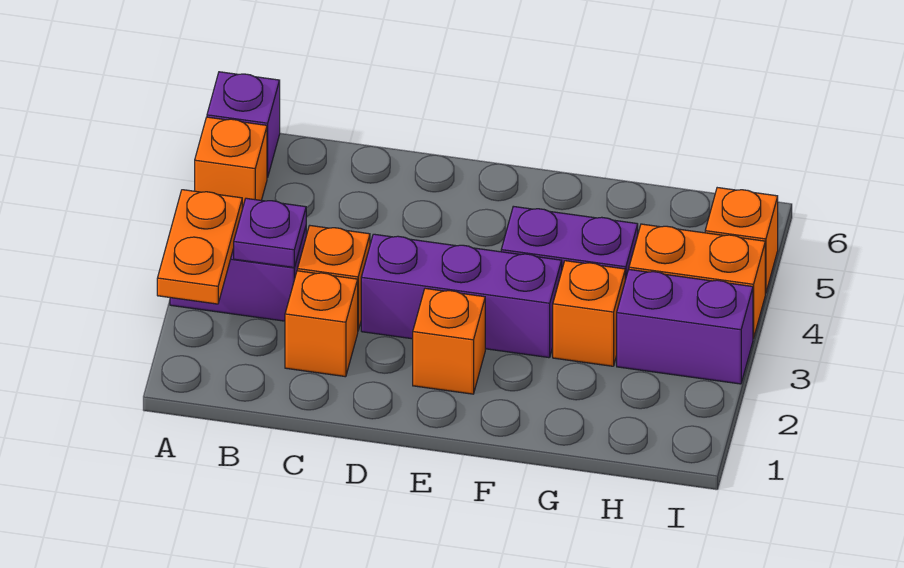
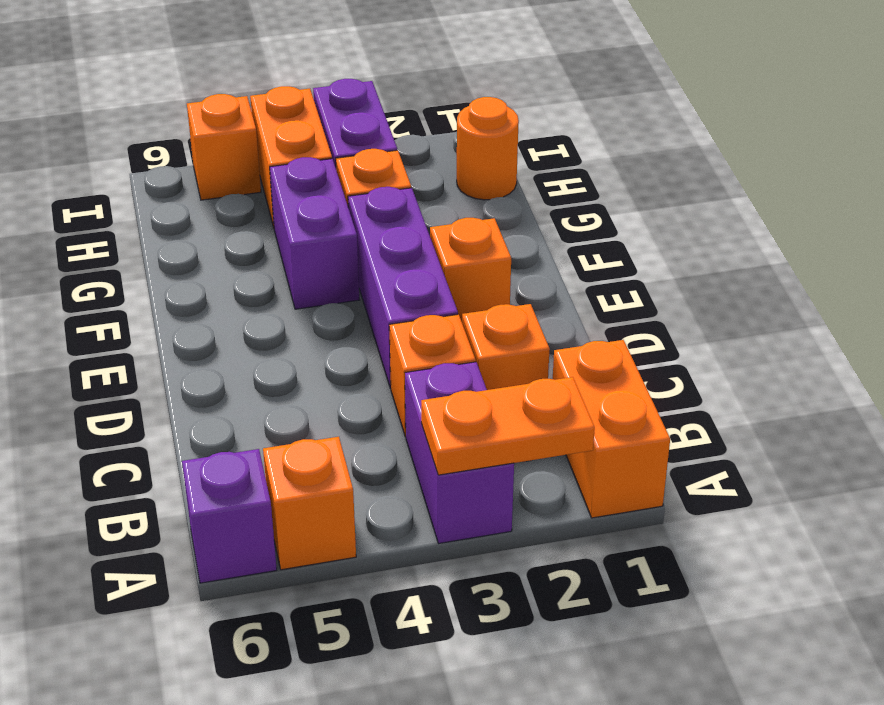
none -> orange 1x2 brick [553,340,670,518]
purple 1x1 plate [234,198,306,267] -> none
none -> orange 1x1 round brick [457,97,519,200]

